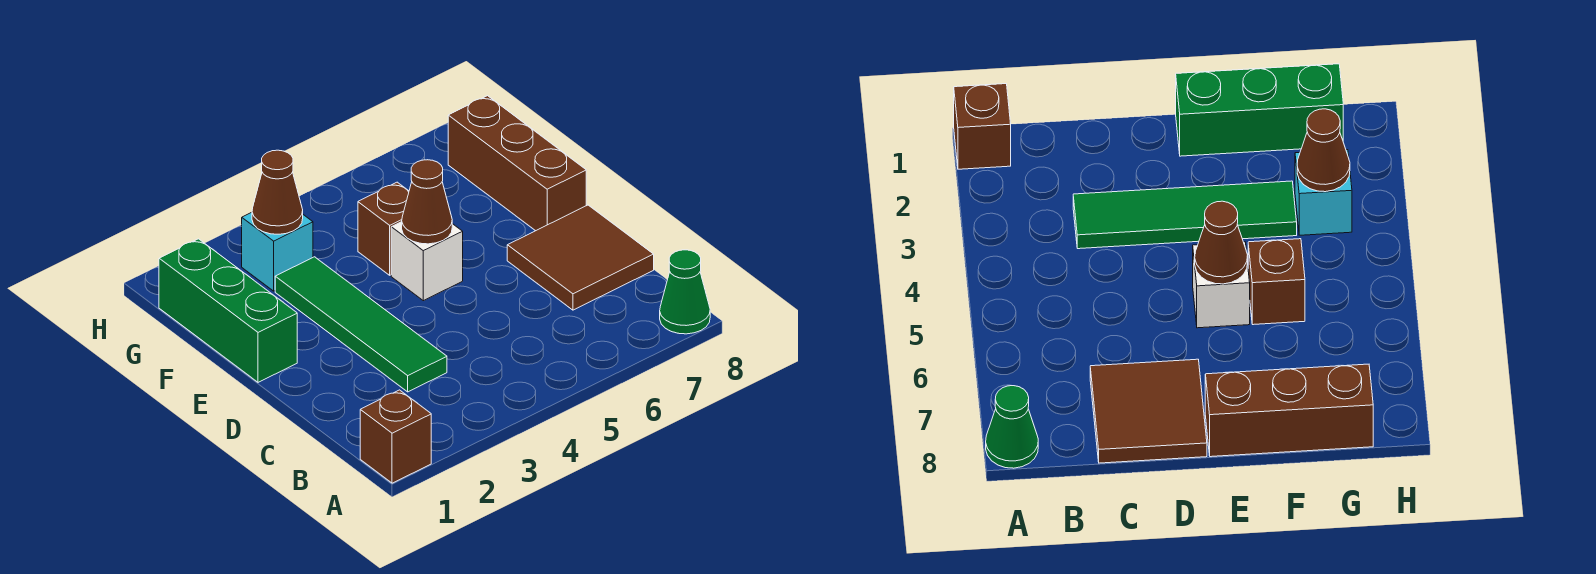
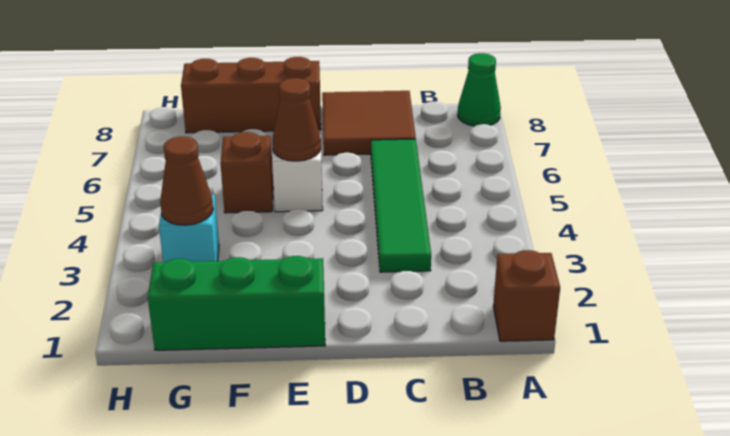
green 1x4 tile [275,257,447,392] -> green 1x4 tile turned to [371,139,431,272]

